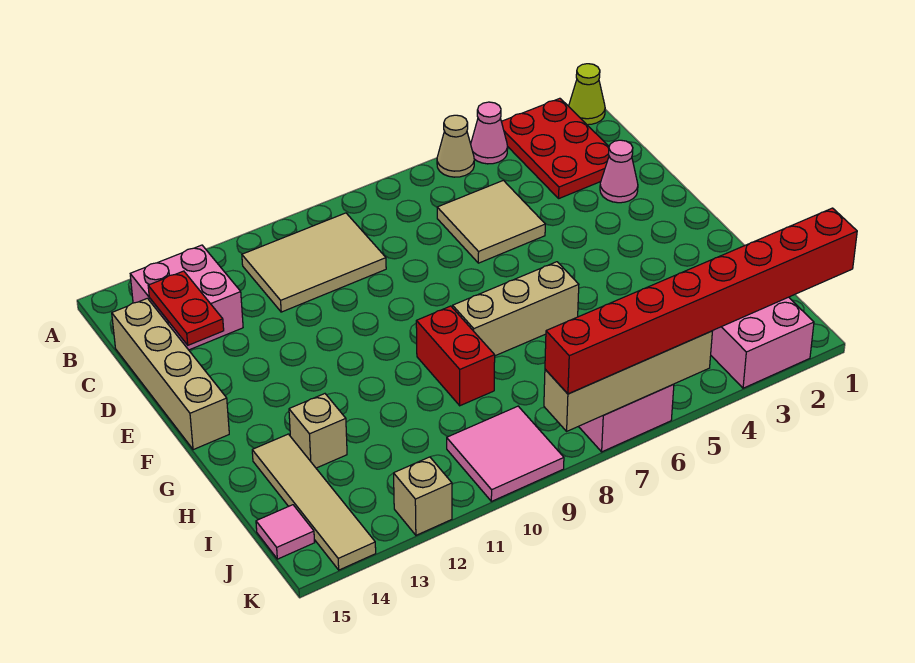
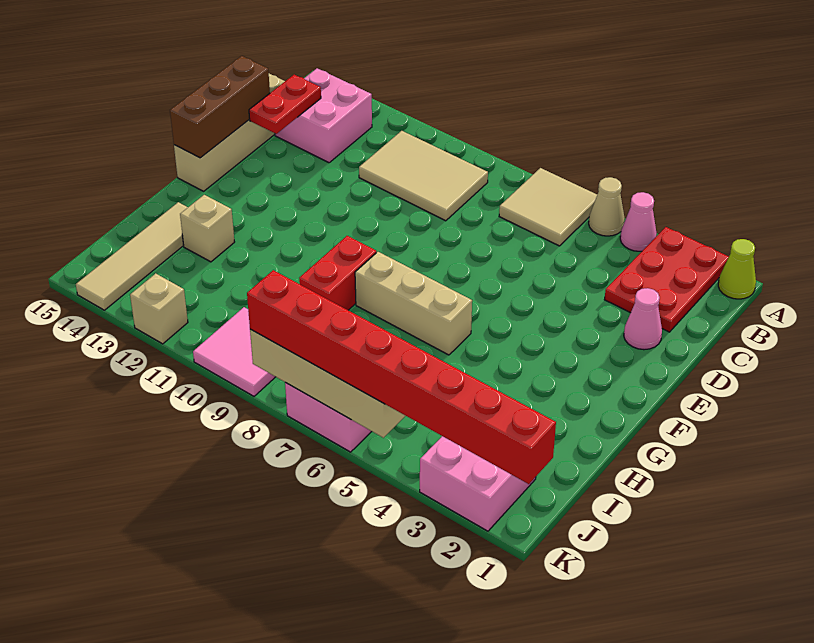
tan 2x2 tile [437,180,545,263] -> tan 2x2 tile moved to [499,168,597,246]
none -> brown 1x3 brick [170,56,270,158]
pink 1x1 tile [256,505,315,559] -> none

